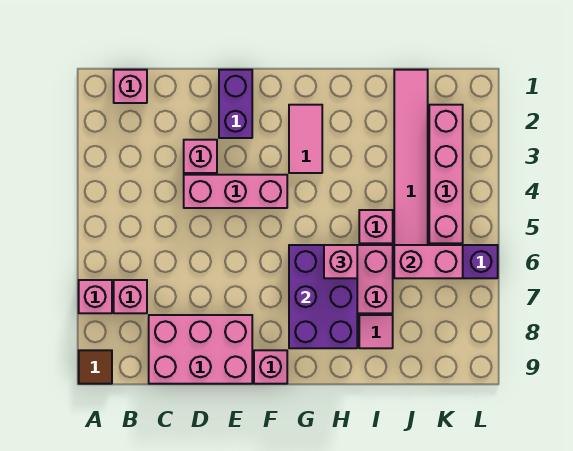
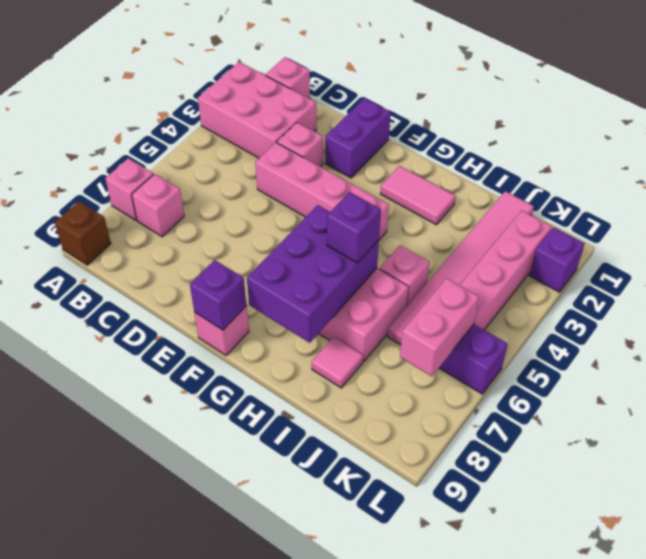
brown 1x1 tile [79,350,112,384] -> brown 1x1 brick [55,201,111,265]
pink 2x3 brick [149,315,252,384] -> pink 2x3 brick moved to [198,62,316,158]
pink 1x3 brick [184,175,287,208] -> pink 1x4 brick [255,143,389,240]
none -> purple 1x1 brick [190,260,247,330]
pink 1x2 tile [289,105,322,173] -> pink 1x2 tile turned to [380,166,456,225]
pink 1x1 brick [324,245,357,278] -> purple 1x1 brick [327,192,381,263]
pink 1x2 brick [394,245,463,278] -> pink 1x2 brick turned to [400,278,479,376]
none -> purple 1x1 brick [529,227,585,292]

